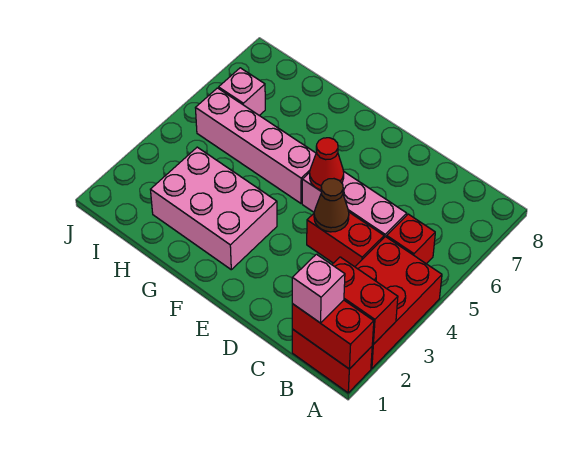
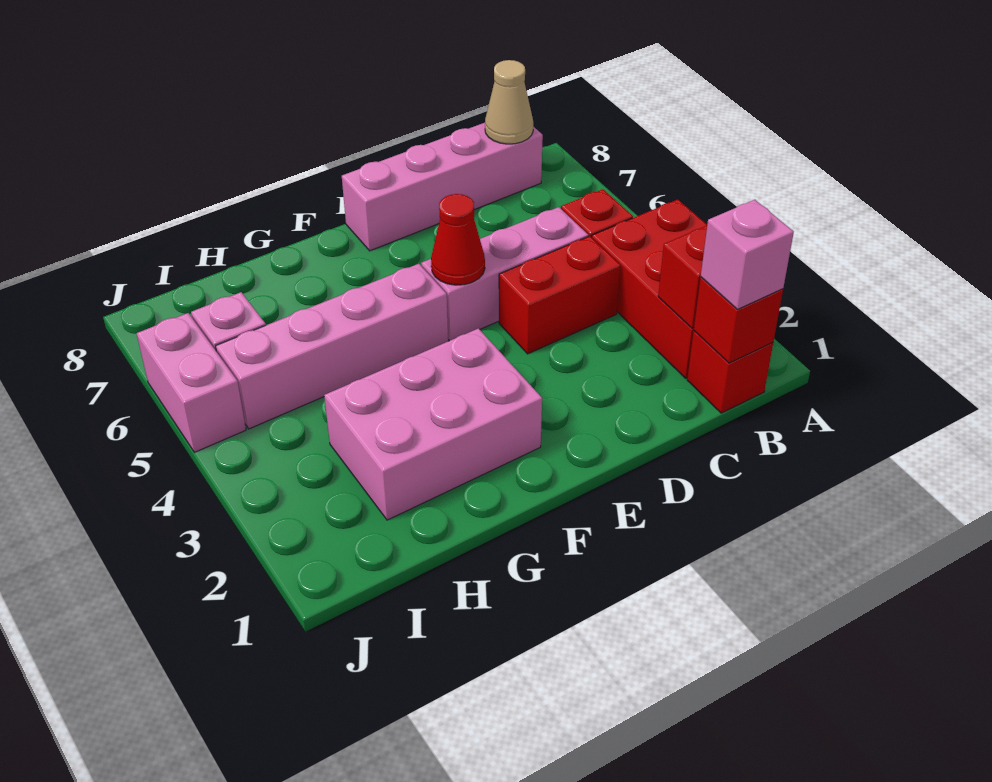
red 1x2 brick [292,329,372,393] -> red 1x1 brick [687,331,773,413]
red 1x2 brick [292,300,374,369] -> red 1x1 brick [694,277,783,363]
none -> pink 1x4 brick [342,123,543,251]
none -> tan 1x1 cone [485,60,533,144]
brown 1x1 cone [314,179,349,232] -> none
none -> pink 1x2 brick [137,313,246,452]

